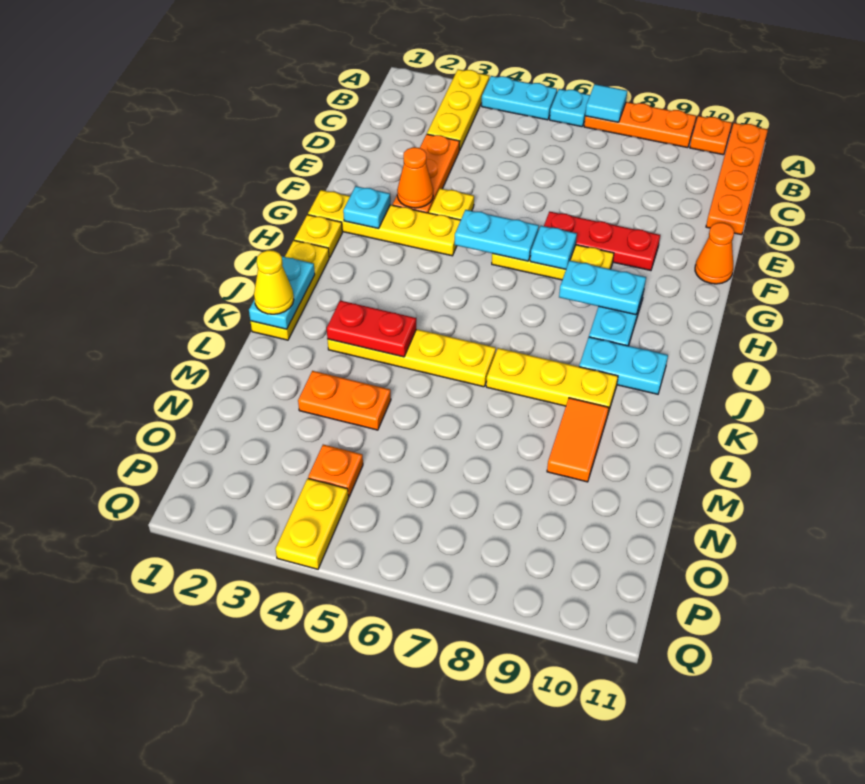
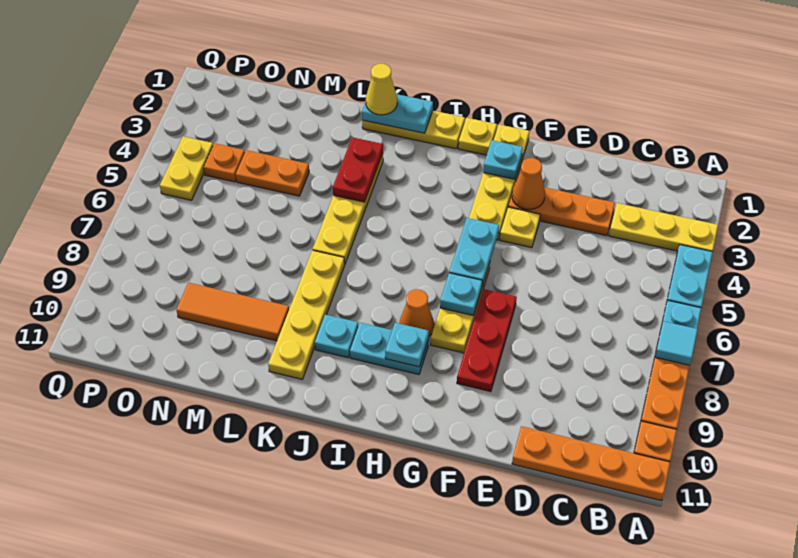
orange 1x1 cone [695,223,734,284] -> orange 1x1 cone moved to [399,289,434,336]
cyan 1x2 plate [559,261,646,315] -> cyan 1x1 plate [385,323,429,367]
cyan 1x2 plate [579,337,668,394] -> cyan 1x1 plate [315,314,358,358]
yellow 1x3 plate [486,348,618,413] -> yellow 1x4 plate [268,250,345,379]
orange 1x2 tile [547,398,609,482] -> orange 1x3 tile [177,283,289,341]
orange 1x2 plate [298,371,391,430] -> orange 1x2 plate turned to [236,150,309,196]
yellow 1x2 plate [276,479,348,569] -> yellow 1x2 plate turned to [160,136,213,200]

